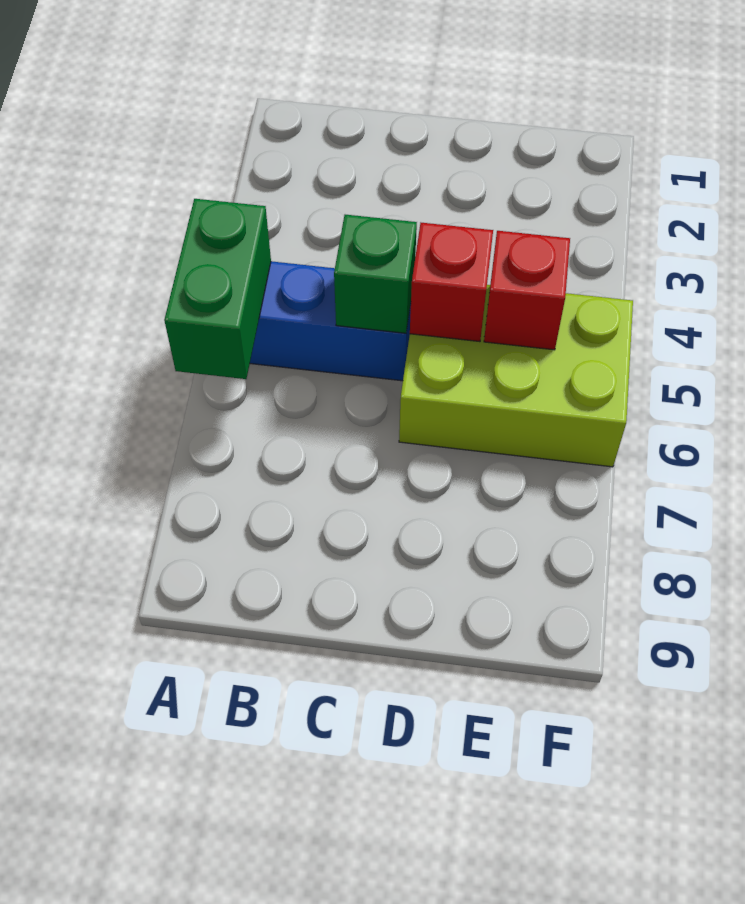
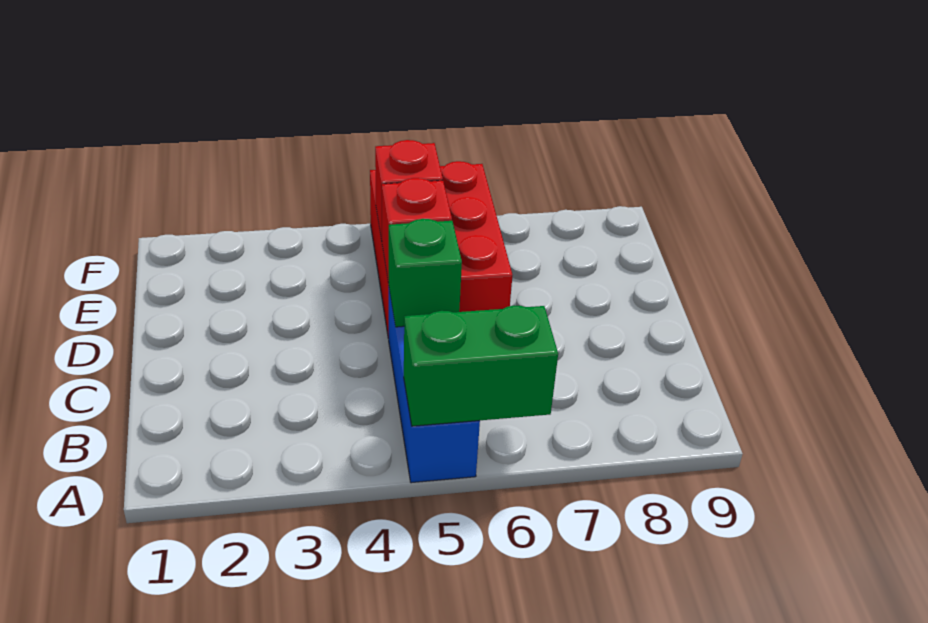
lime 2x3 brick [399,285,633,467] -> red 2x3 brick [370,161,512,339]

